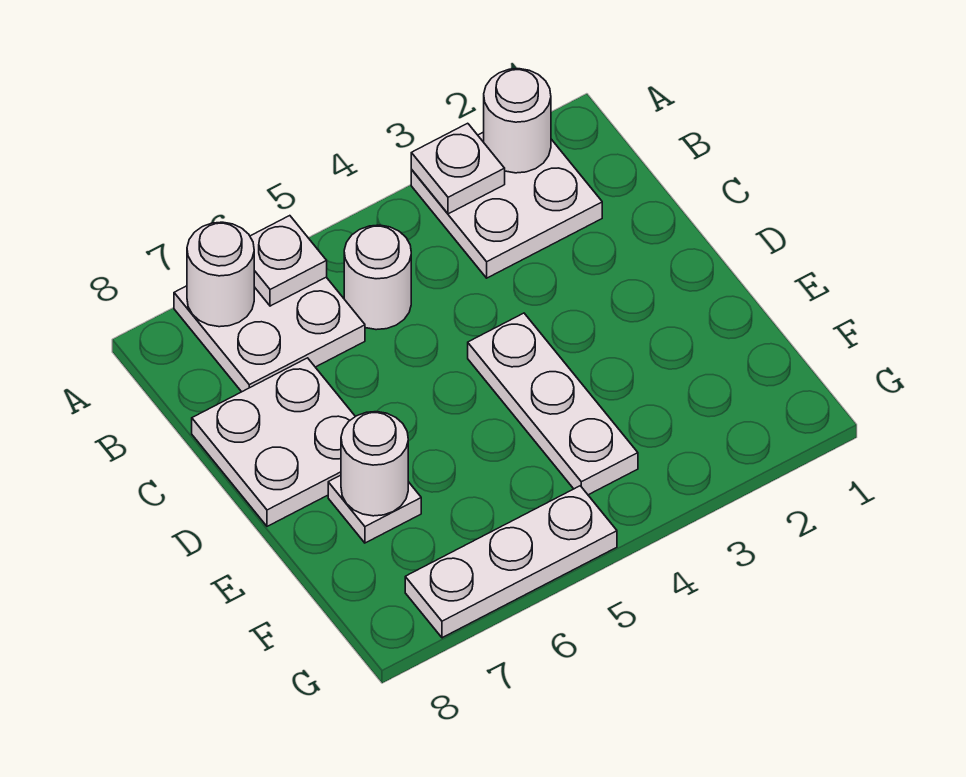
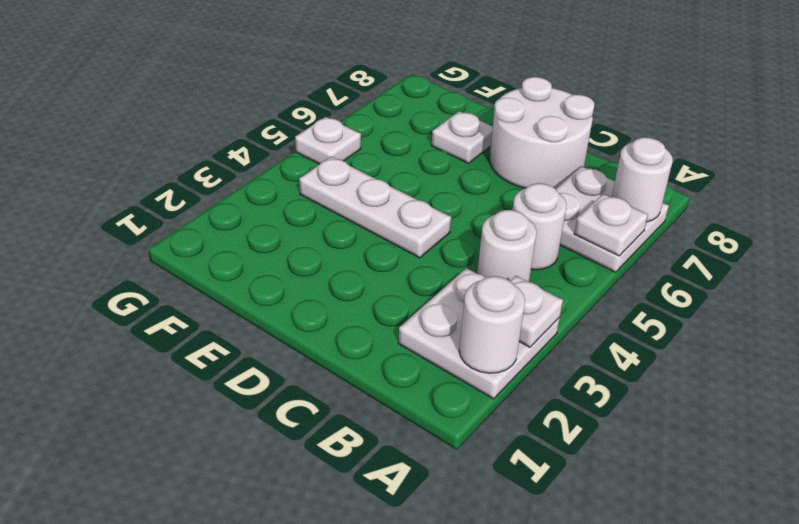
white 2x2 plate [192,358,355,526] -> white 2x2 round brick [489,77,594,189]
white 1x1 round brick [341,412,408,516] -> white 1x1 round brick moved to [477,210,537,282]
white 1x3 plate [405,486,617,638] -> white 1x1 plate [295,117,361,164]

